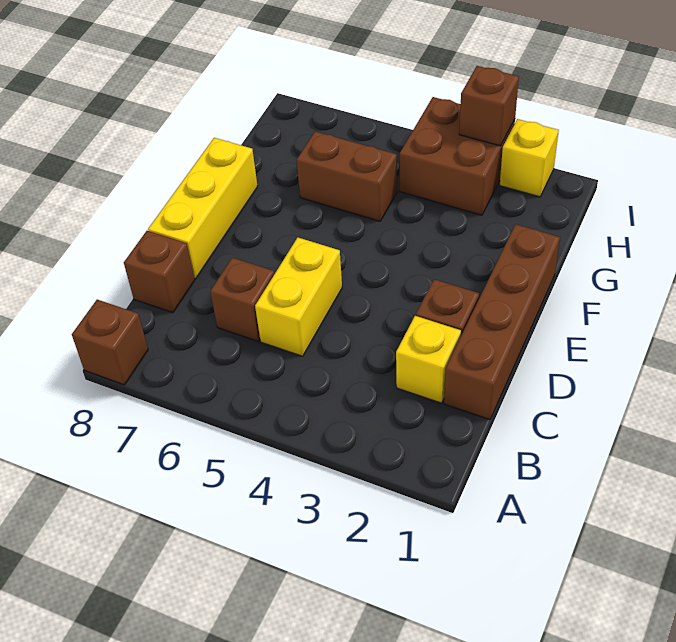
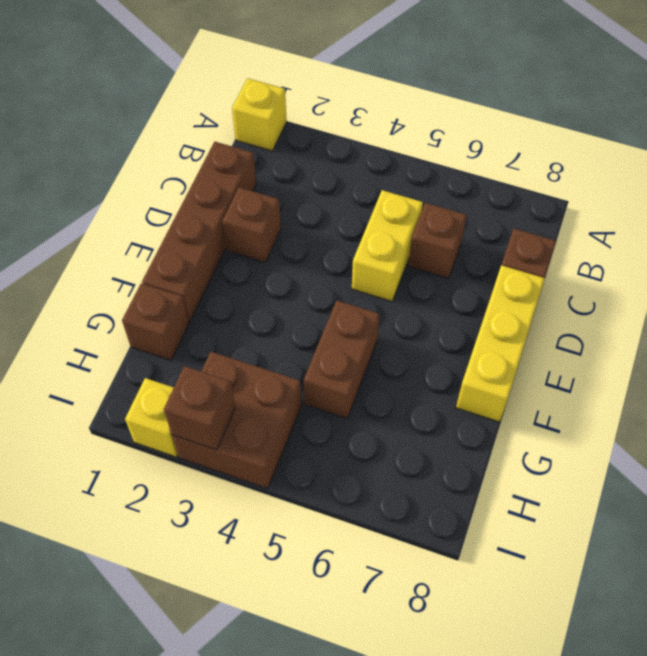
brown 1x1 brick [72,300,148,385] -> brown 1x1 brick moved to [122,283,189,360]
yellow 1x1 brick [396,316,461,403] -> yellow 1x1 brick moved to [232,78,287,151]
brown 1x2 brick [297,132,397,221] -> brown 1x2 brick turned to [304,301,380,418]

